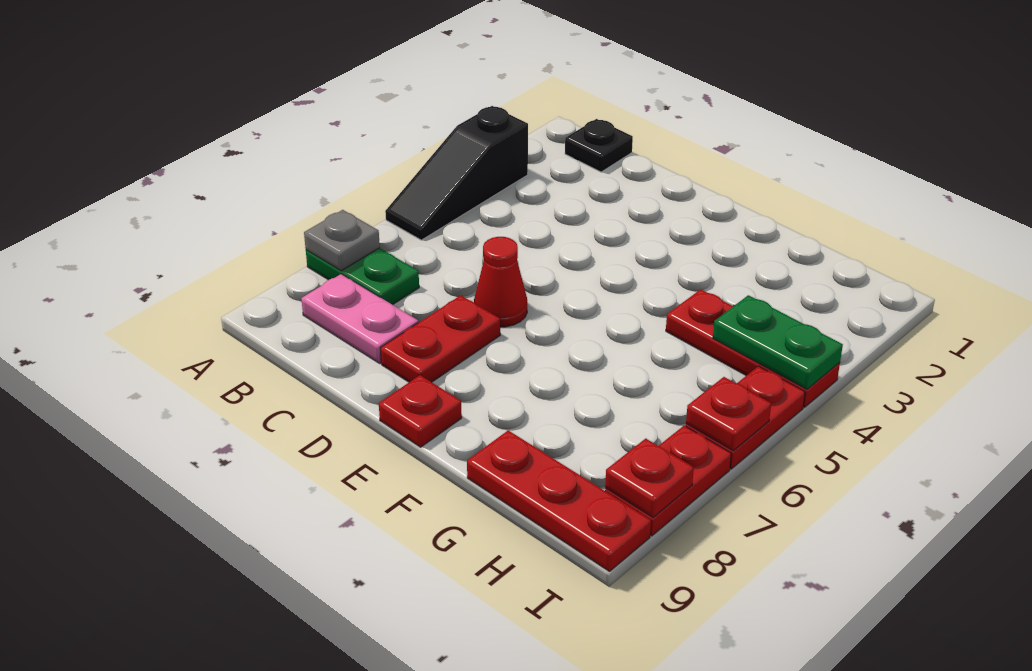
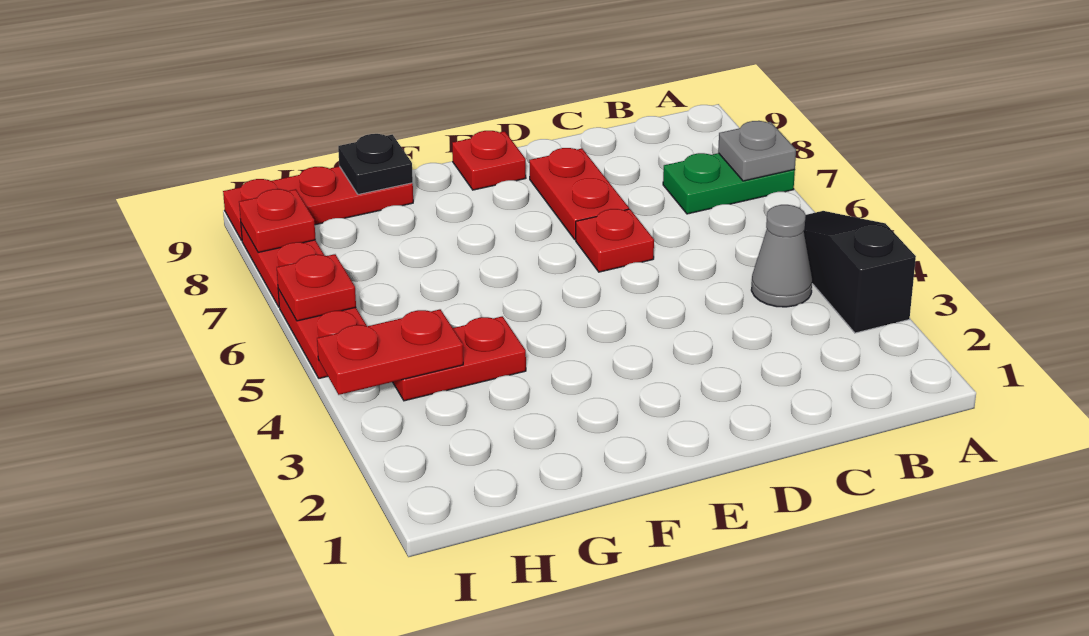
black 1x1 plate [565,119,633,172] -> black 1x1 plate moved to [338,134,413,195]
none -> grey 1x1 cone [751,205,812,307]
pink 1x2 plate [301,274,418,363] -> none
red 1x1 cone [474,237,527,327] -> red 1x1 plate [576,209,654,272]
red 1x3 plate [666,289,840,408] -> red 1x2 plate [393,316,526,401]
green 1x2 plate [713,295,843,389] -> red 1x2 plate [317,309,463,395]

